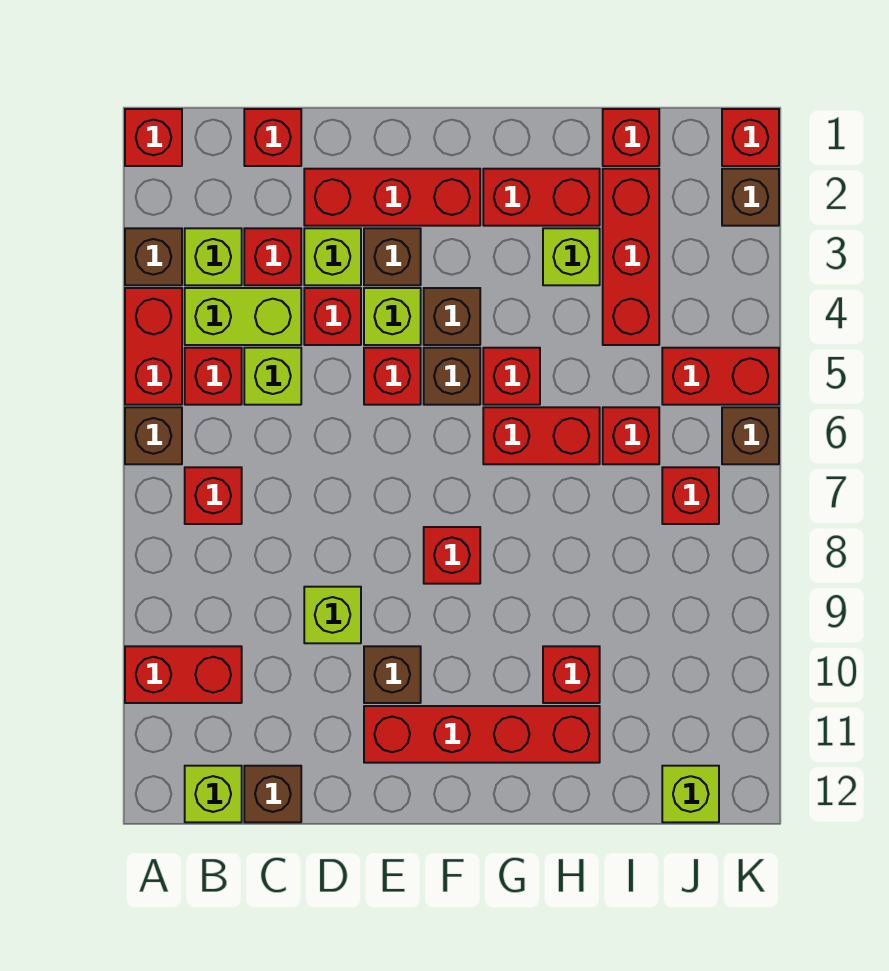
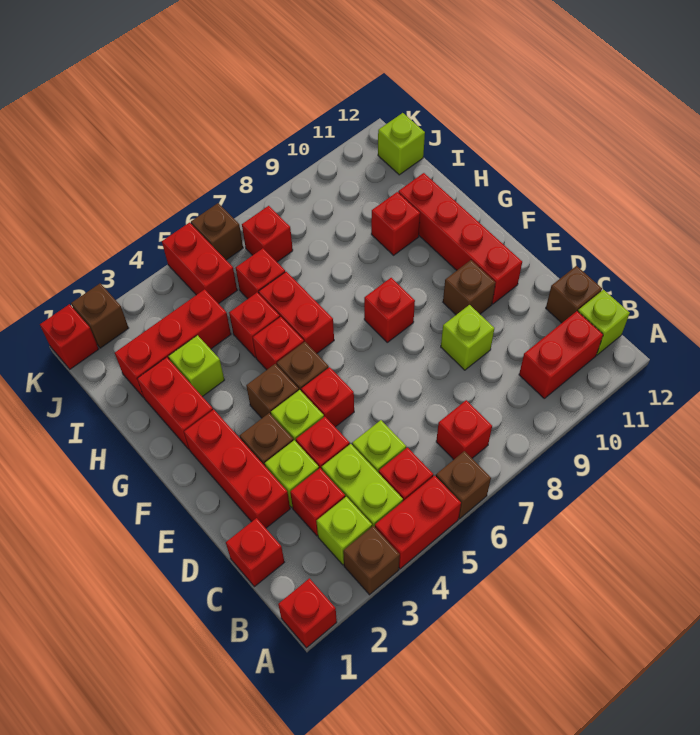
red 1x2 brick [125,646,242,703] -> red 1x2 brick turned to [519,311,603,398]
red 1x1 brick [603,109,659,166] -> red 1x1 brick moved to [229,293,280,358]

